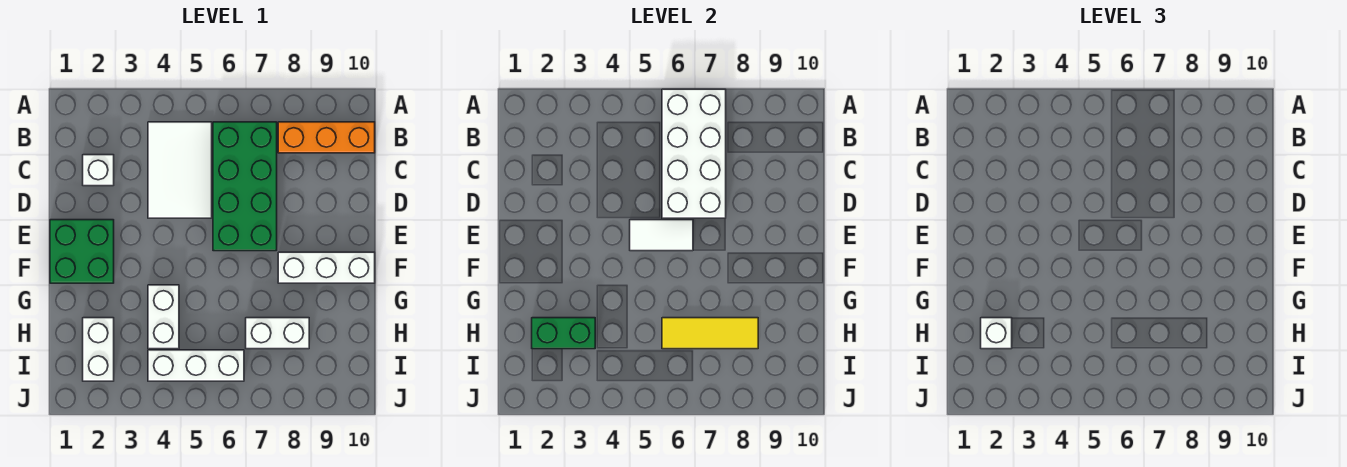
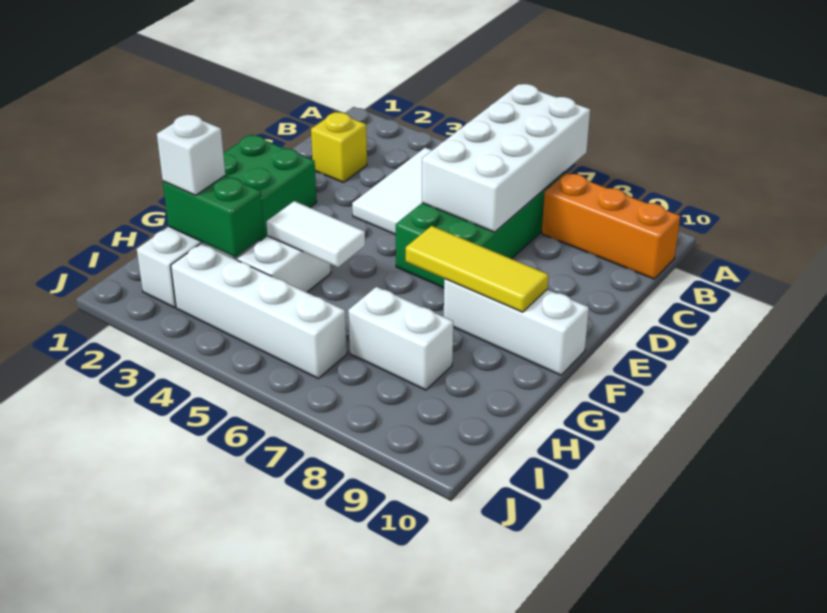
white 1x1 brick [83,155,114,186] -> yellow 1x1 brick [311,112,367,182]
white 1x2 tile [630,220,693,251] -> white 1x2 tile moved to [266,201,365,267]
yellow 1x3 tile [662,318,758,349] -> yellow 1x3 tile moved to [406,226,548,312]
white 1x3 brick [148,350,244,381] -> white 1x4 brick [171,244,347,378]

